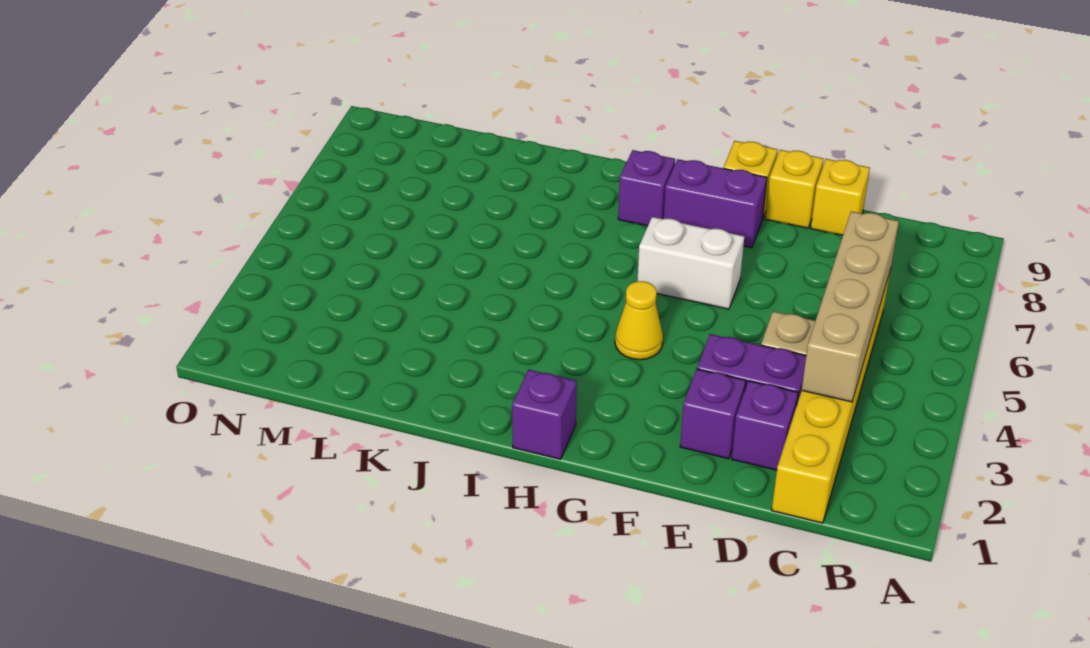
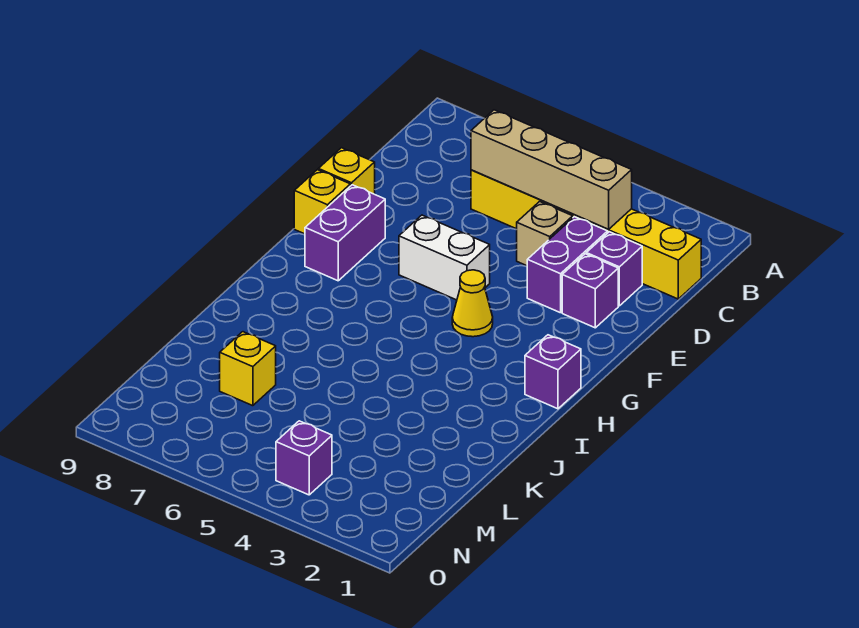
yellow 1x1 brick [811,159,870,235] -> yellow 1x1 brick moved to [220,332,276,406]
white 1x2 brick [638,217,744,309] -> white 1x2 brick turned to [399,215,490,300]
purple 1x1 brick [618,150,675,226] -> purple 1x1 brick moved to [276,421,332,495]

